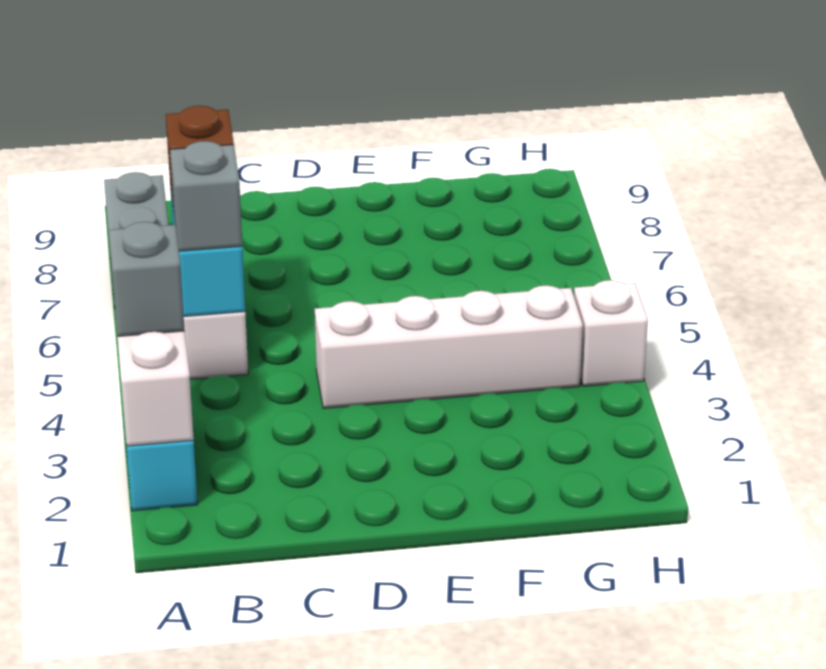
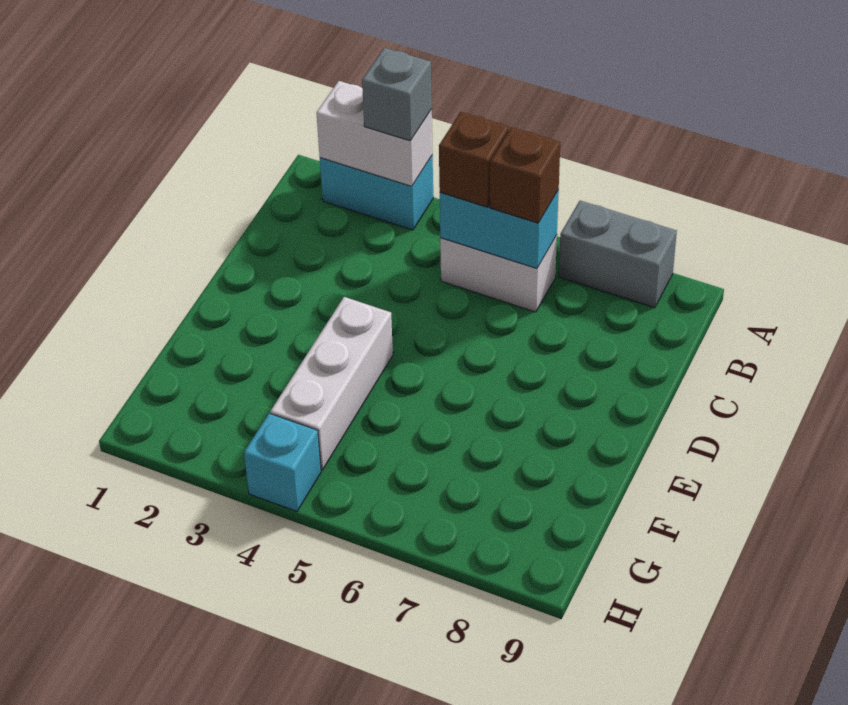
grey 1x1 brick [170,141,242,251] -> brown 1x1 brick [439,112,509,207]
white 1x4 brick [315,285,583,409] -> white 1x3 brick [270,297,393,470]
white 1x1 brick [574,280,648,386] -> cyan 1x1 brick [244,413,321,511]

